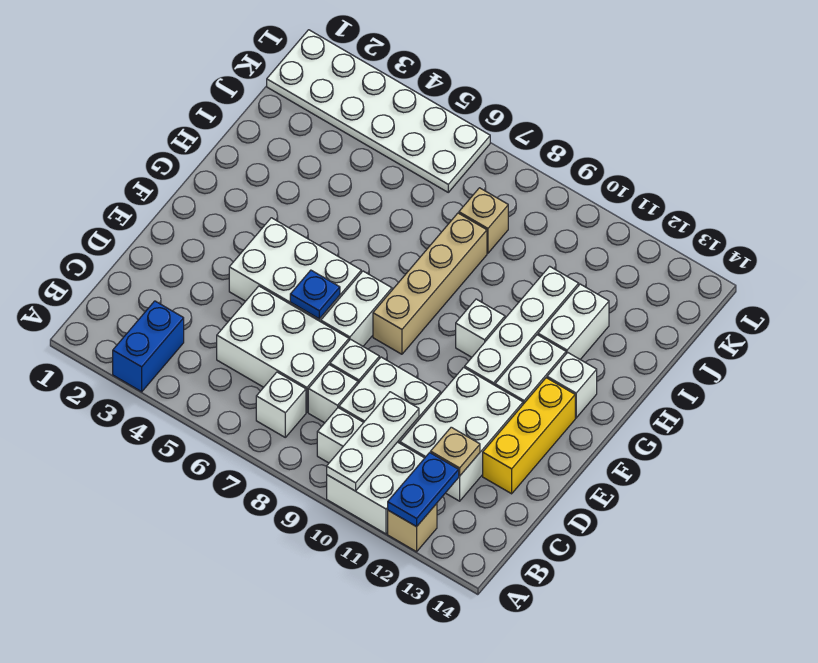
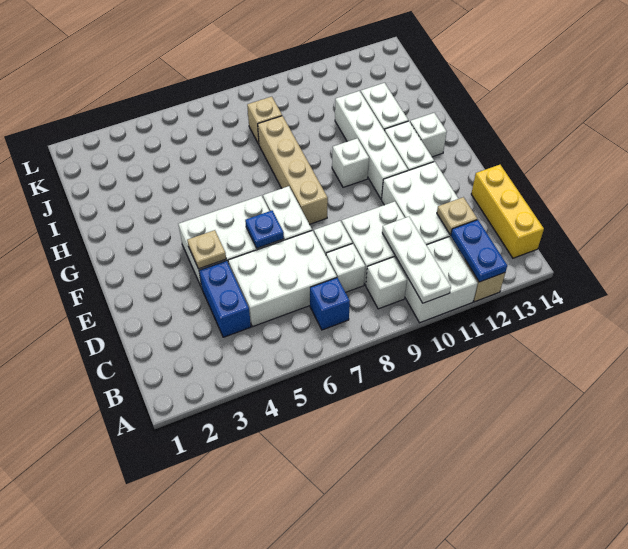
blue 1x2 brick [113,301,184,392] -> blue 1x2 brick moved to [199,261,251,337]
white 1x1 brick [256,372,306,437] -> blue 1x1 brick [310,278,350,330]
yellow 1x3 brick [483,378,575,494] -> yellow 1x3 brick moved to [471,165,544,258]
none -> tan 1x1 plate [187,230,226,269]
white 2x6 plate [267,30,490,192] -> none

